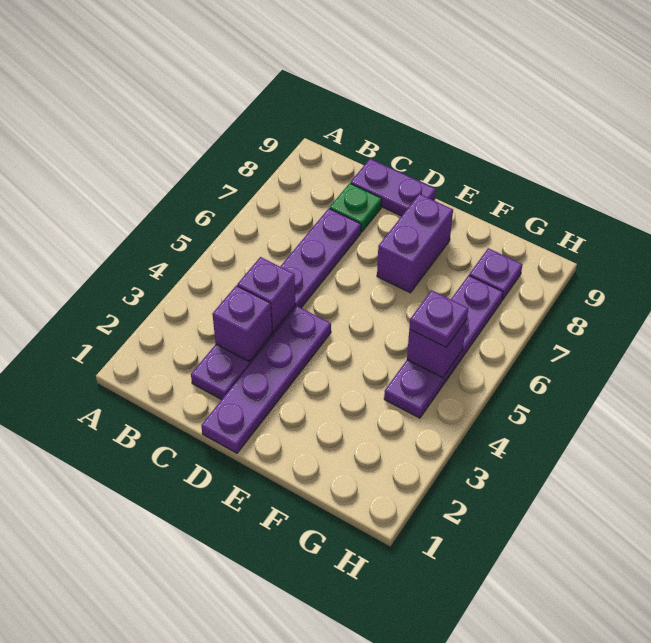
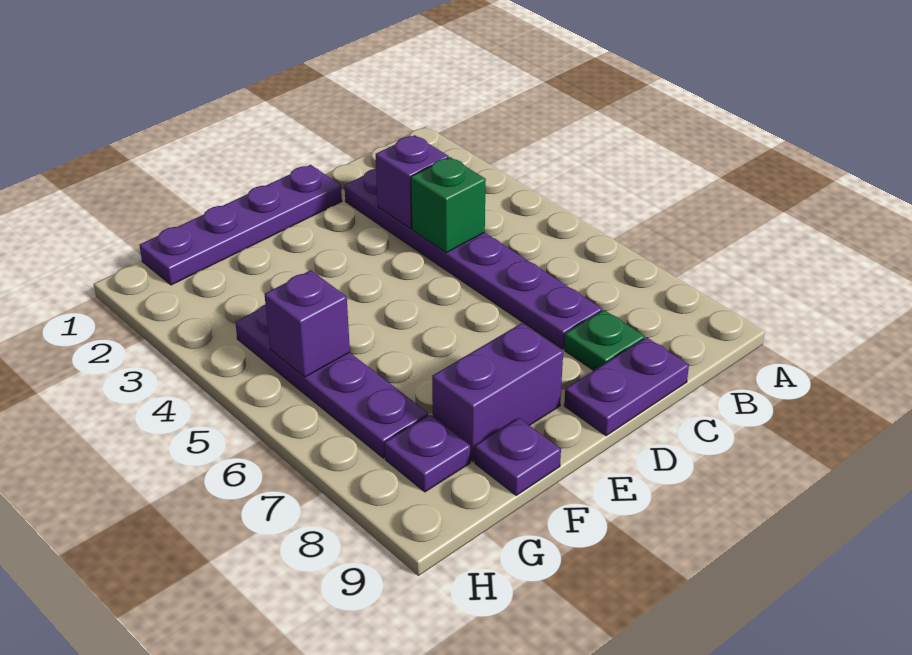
purple 1x1 brick [237,257,295,332] -> green 1x1 brick [411,157,486,253]
purple 1x4 plate [201,306,331,453] -> purple 1x4 plate turned to [140,165,342,285]
purple 1x2 brick [377,194,453,293] -> purple 1x2 brick turned to [432,323,563,461]
purple 1x1 plate [409,290,468,347] -> purple 1x1 plate moved to [475,418,561,495]

